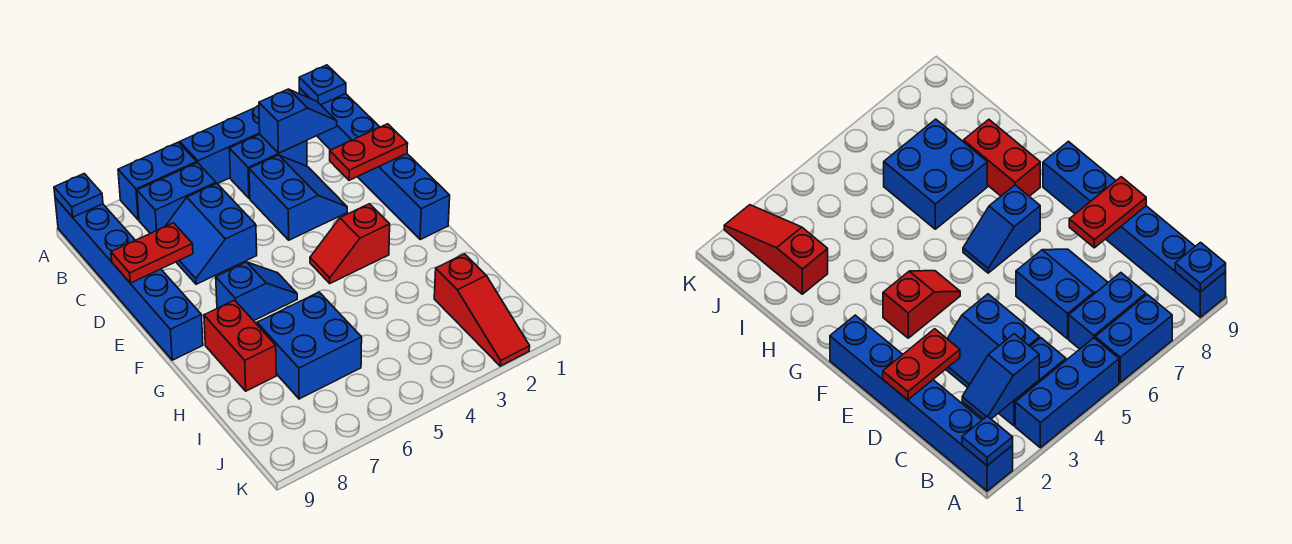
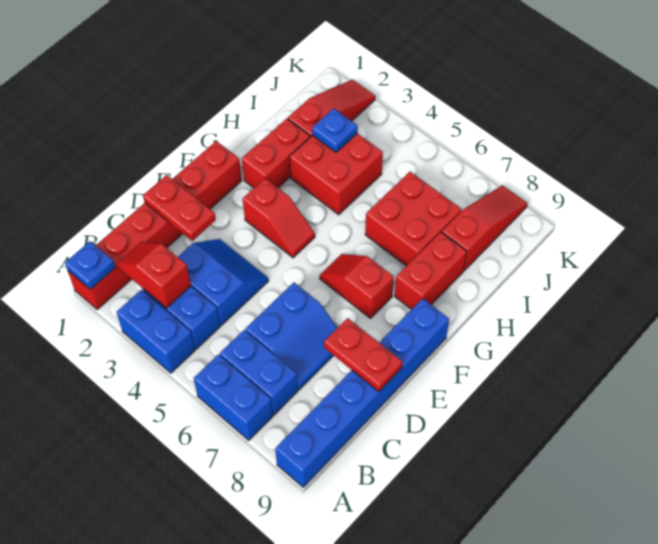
blue 1x6 brick [299,88,450,239] -> red 1x6 brick [68,141,242,310]
blue 1x3 brick [180,106,260,184] -> blue 1x2 brick [117,290,195,373]
blue 1x1 plate [54,174,103,217] -> blue 1x1 plate moved to [312,108,358,152]
blue 1x2 slope [259,89,337,153] -> red 1x2 slope [117,242,191,308]
blue 2x2 slope [249,155,347,240] -> blue 2x2 slope turned to [178,239,268,326]
blue 1x2 slope [216,262,297,321] -> red 1x2 slope [320,254,394,318]
none -> red 1x2 brick [242,119,310,188]
none -> red 2x2 brick [290,133,383,215]
blue 2x2 brick [257,292,362,399] -> red 2x2 brick [365,172,462,266]
none -> red 1x3 slope [442,185,527,270]

